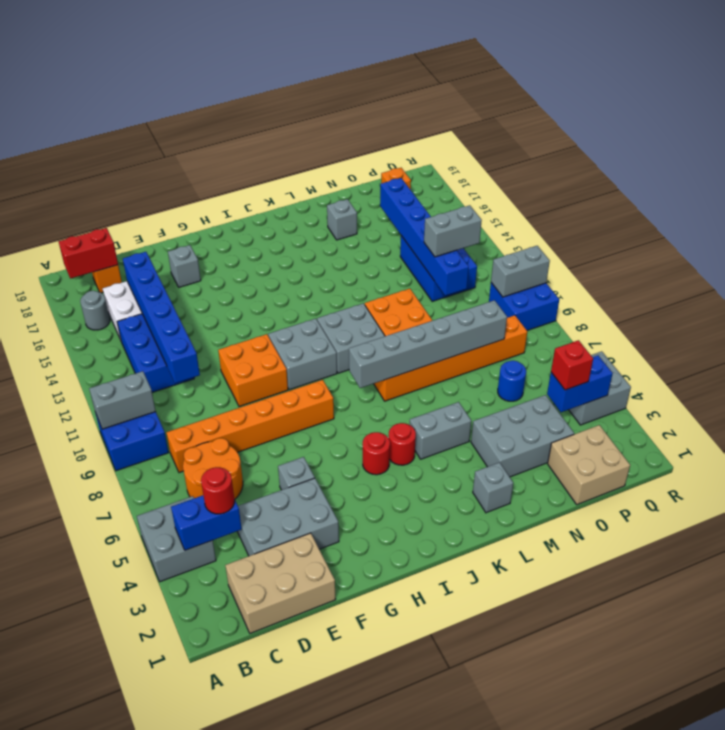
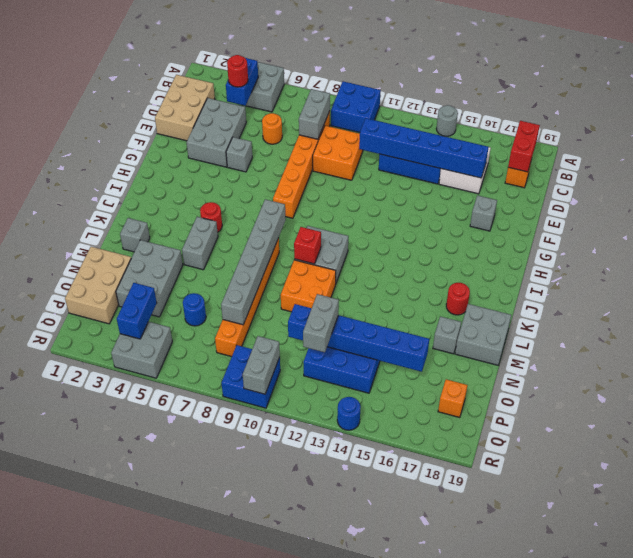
grey 1x2 brick [89,371,156,429] -> grey 1x2 brick moved to [299,89,330,139]
grey 1x1 round brick [80,291,110,330] -> grey 1x1 round brick moved to [436,105,458,136]
orange 2x2 round brick [183,438,243,499] -> orange 1x1 round brick [262,113,282,144]
orange 2x2 brick [218,334,288,407] -> orange 2x2 brick moved to [313,126,363,180]
grey 2x2 brick [268,319,337,390] -> grey 2x2 brick moved to [455,304,511,365]
red 1x1 round brick [363,432,390,475] -> red 1x1 round brick moved to [446,283,470,315]
tan 2x2 brick [548,425,630,505] -> tan 2x3 brick [65,247,131,324]
red 1x1 brick [551,340,593,390] -> red 1x1 brick moved to [294,227,321,264]
none -> blue 1x1 round brick [337,397,361,430]

